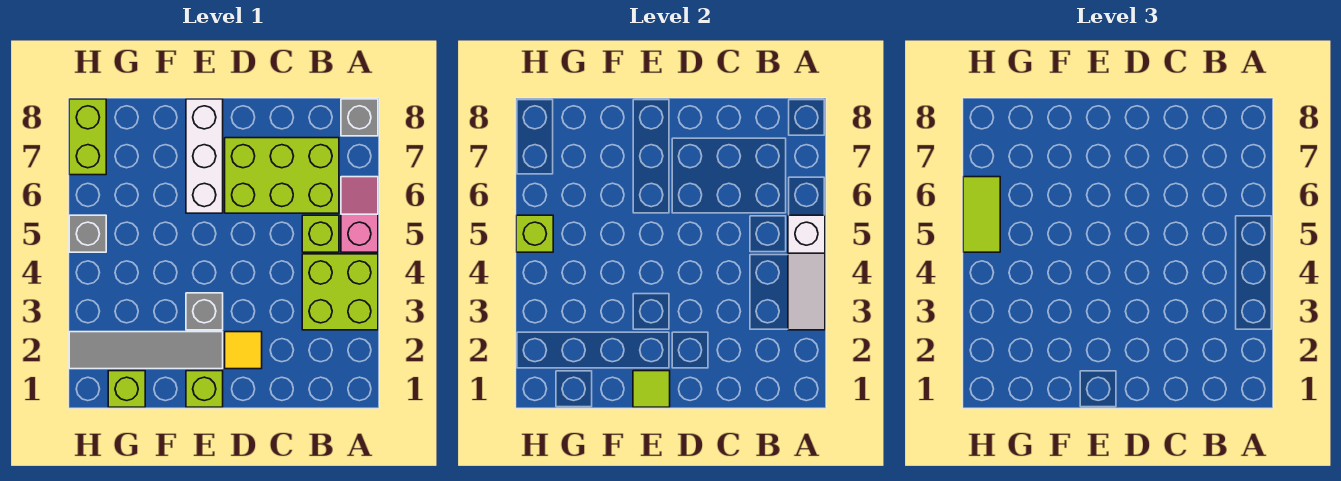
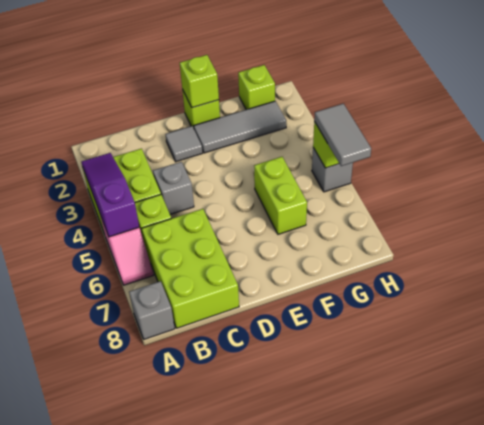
white 1x3 slope [788,215,825,330] -> purple 1x3 slope [81,153,139,237]
lime 2x3 brick [225,138,339,213] -> lime 2x3 brick turned to [142,209,239,328]
yellow 1x1 tile [225,332,262,369] -> grey 1x1 tile [165,126,203,162]
lime 1x1 tile [633,371,670,407] -> lime 1x1 brick [180,55,219,108]
grey 1x4 tile [69,332,223,369] -> grey 1x3 tile [194,101,286,153]
grey 1x1 brick [186,293,223,330] -> grey 1x1 brick moved to [153,162,194,214]
white 1x3 brick [186,99,223,213] -> none
lime 1x2 tile [963,177,1000,252] -> grey 1x2 tile [314,104,371,166]
lime 1x2 brick [69,99,106,175] -> lime 1x2 brick moved to [254,157,307,234]

